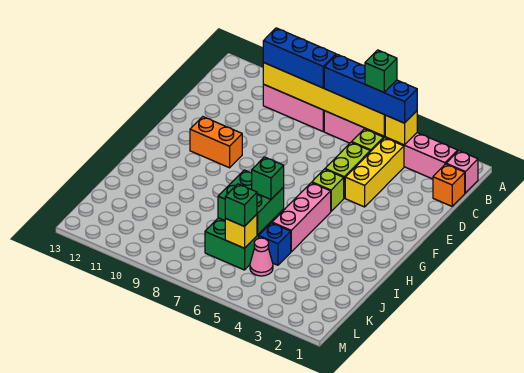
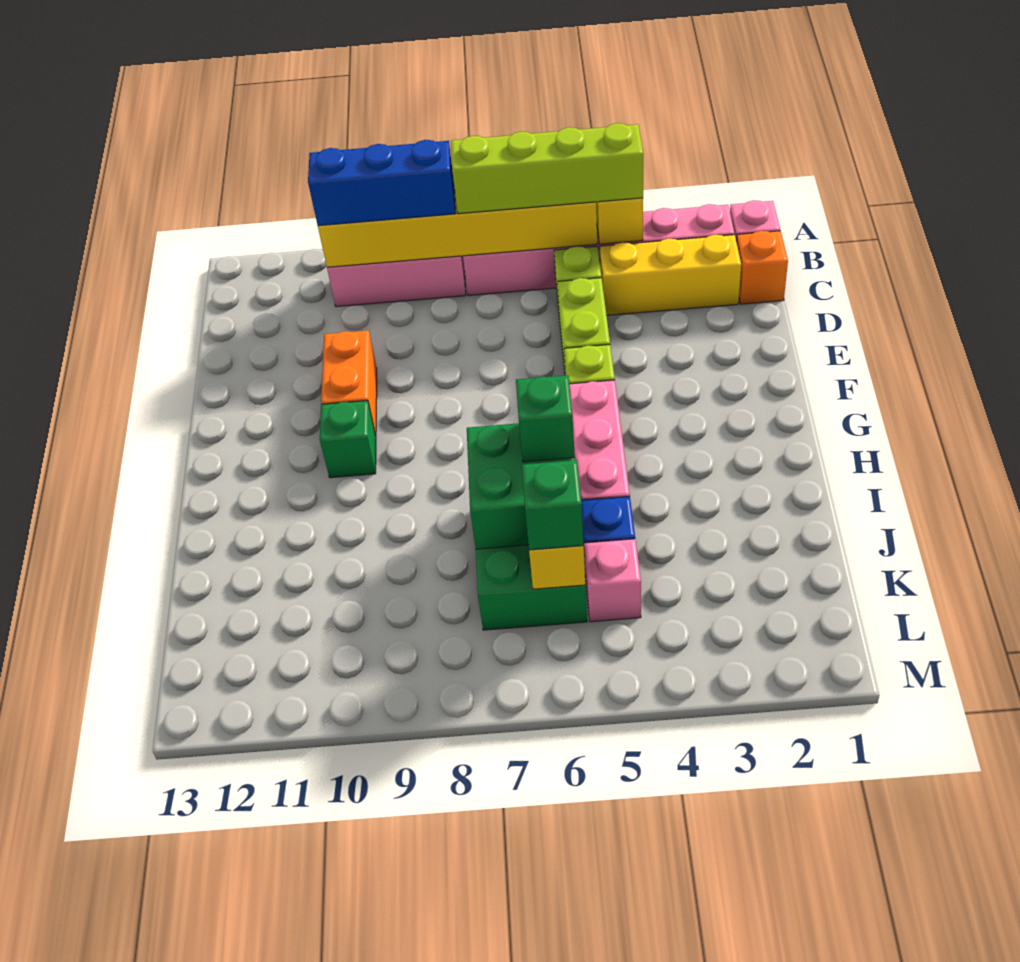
blue 1x4 brick [324,54,417,123] -> lime 1x4 brick [451,123,643,214]
green 1x1 brick [365,50,397,92] -> green 1x1 brick moved to [320,401,376,478]
yellow 1x3 brick [345,138,404,207] -> yellow 1x3 brick turned to [600,235,741,315]
orange 1x2 brick [190,117,242,168] -> orange 1x2 brick turned to [321,330,377,436]
pink 1x1 cone [250,238,273,276] -> pink 1x1 brick [584,539,641,622]

